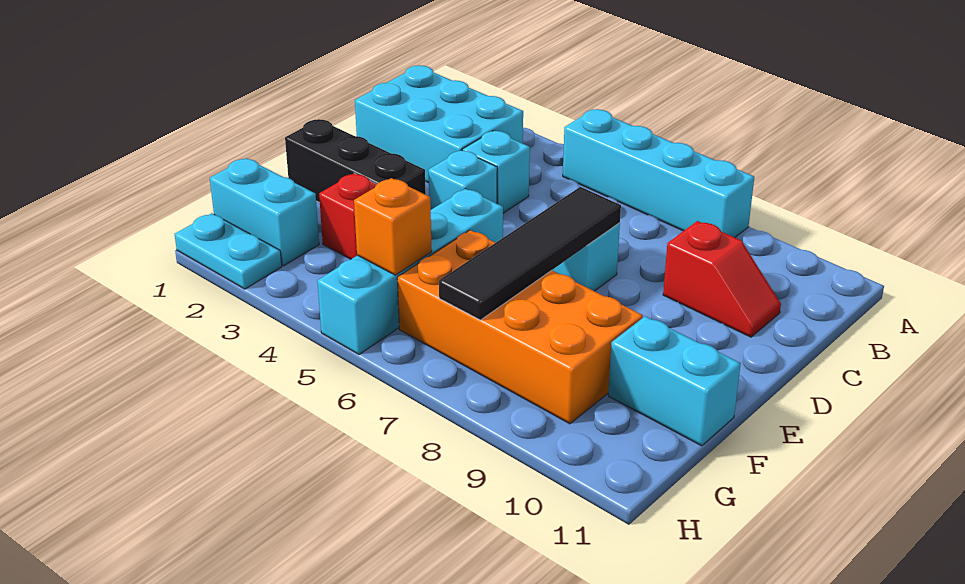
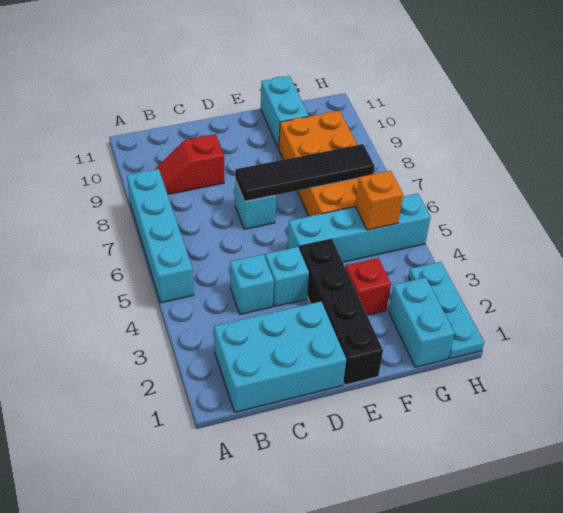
cyan 2x3 brick [355,65,523,183] -> cyan 2x3 brick turned to [214,302,346,412]
red 1x2 slope [663,221,781,337] -> red 1x2 slope turned to [155,134,224,194]
black 1x3 brick [285,119,426,203] -> black 1x4 brick [300,239,383,385]
cyan 1x2 plate [175,213,282,289] -> cyan 1x3 plate [409,262,484,359]

